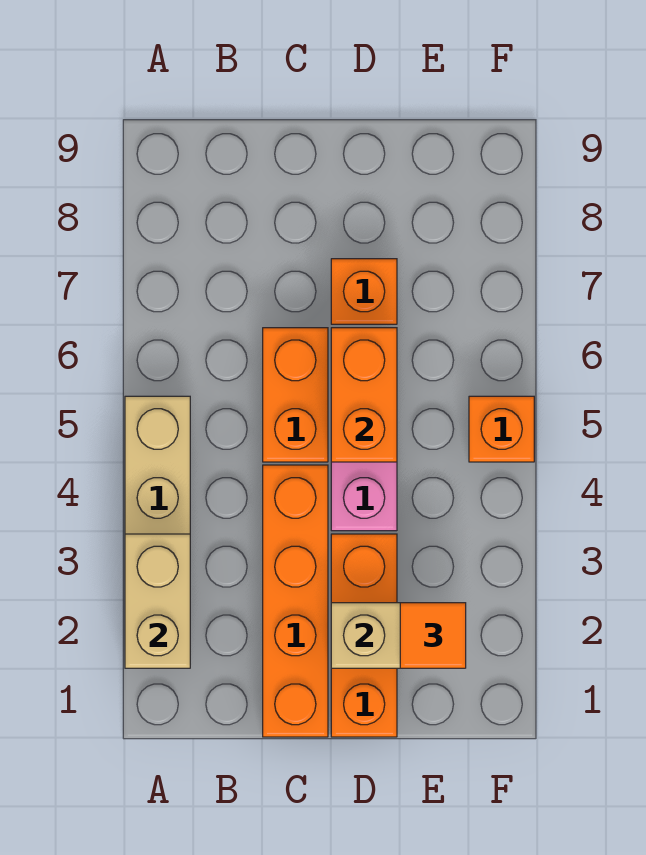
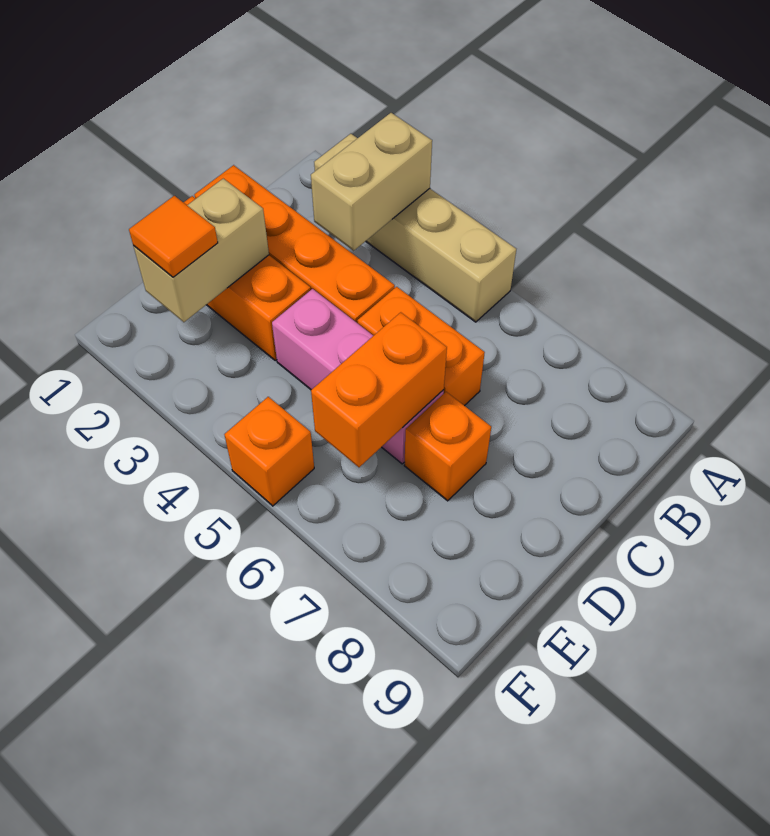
tan 1x2 brick [125,534,190,668] -> tan 1x2 brick turned to [311,113,432,251]
orange 1x2 brick [331,328,397,462] -> orange 1x2 brick turned to [311,312,447,467]

